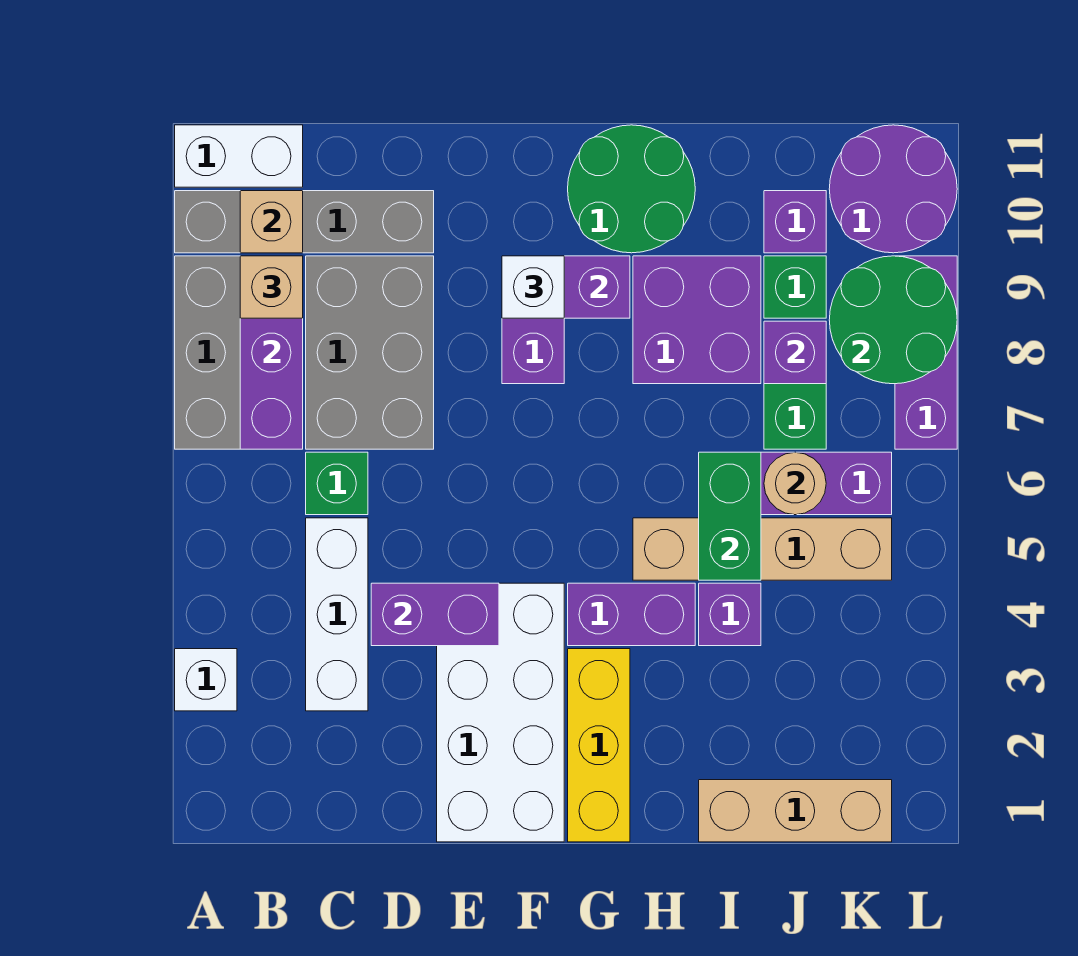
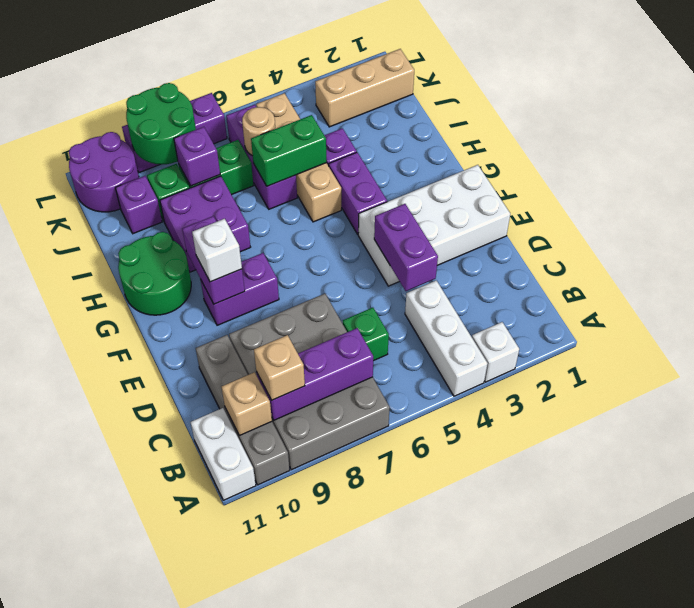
white 1x3 brick [306,518,368,711] -> white 1x3 brick turned to [405,281,488,396]
yellow 1x3 brick [568,649,630,842] -> none
tan 1x3 brick [699,780,892,842] -> tan 1x3 brick turned to [315,49,414,127]

